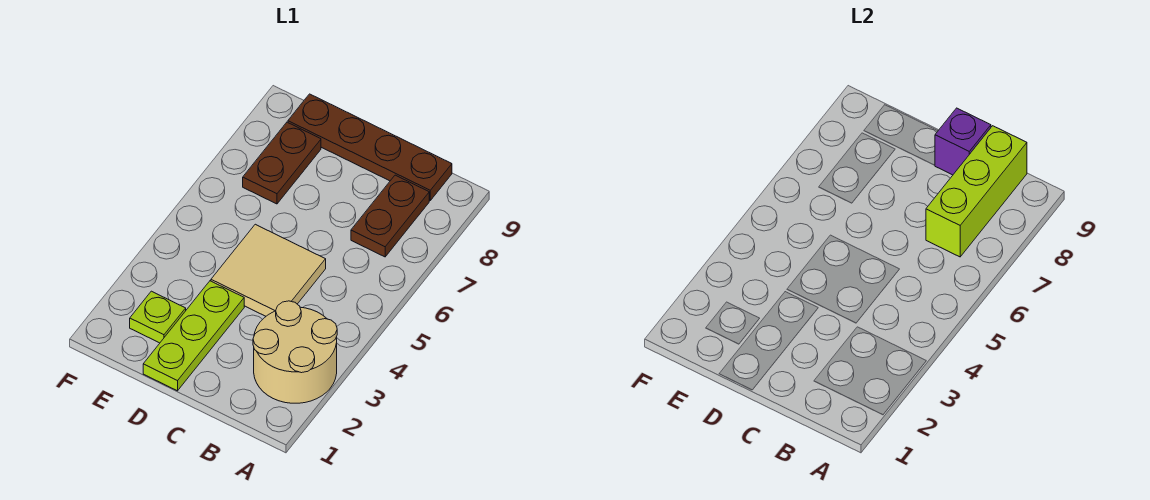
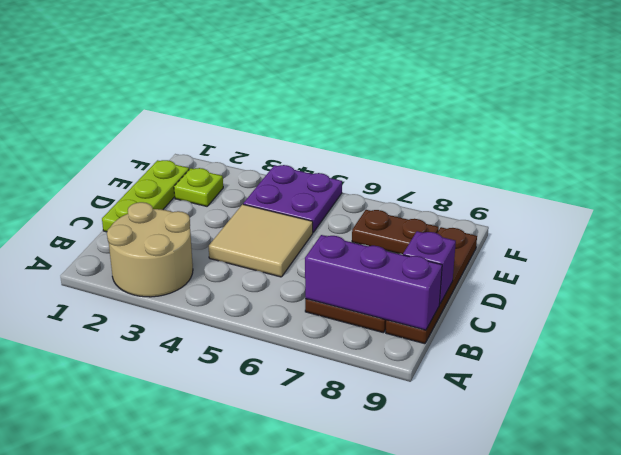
lime 1x3 brick [926,126,1027,257] -> purple 1x3 brick [305,235,442,330]
lime 1x3 plate [143,281,244,391] -> lime 1x3 plate turned to [102,160,189,232]
none -> purple 2x2 plate [243,165,342,232]

